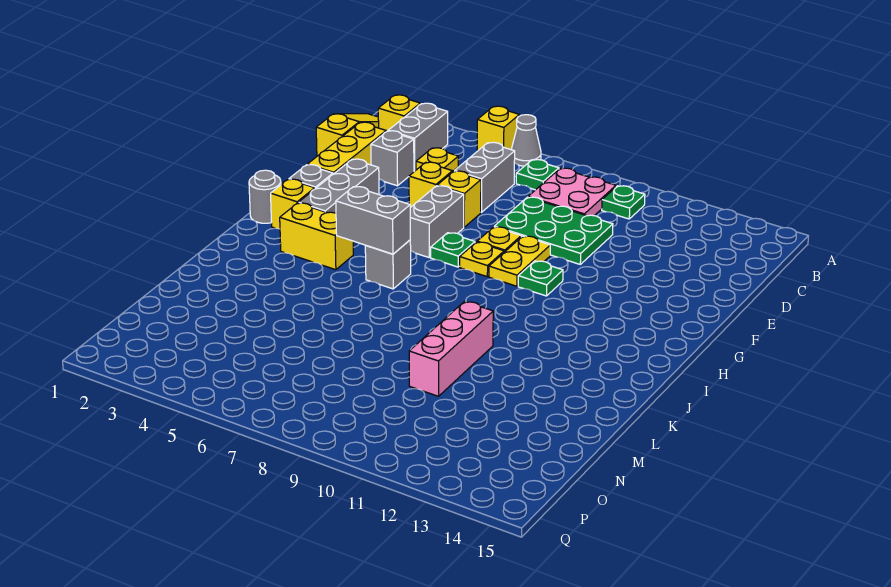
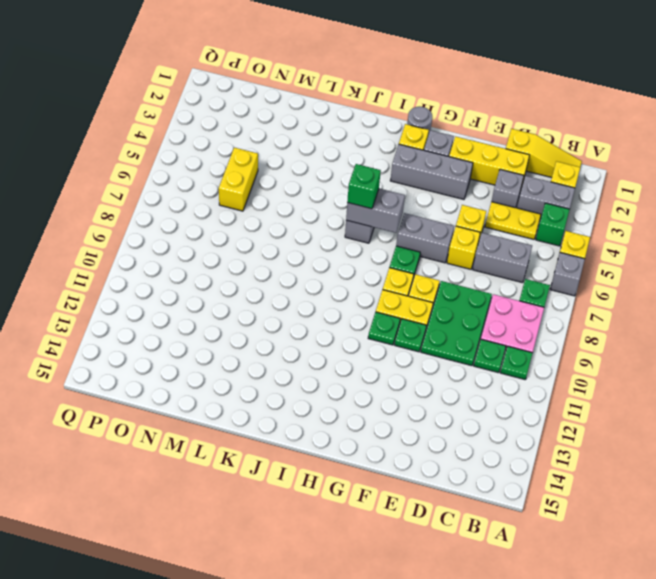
grey 1x1 cone [511,115,541,166] -> grey 1x1 brick [550,253,585,296]
none -> green 1x1 brick [536,203,570,246]
yellow 1x1 plate [416,148,458,172] -> yellow 1x2 plate [485,202,541,239]
none -> green 1x1 plate [474,339,506,373]
none -> green 1x1 plate [394,319,427,352]
yellow 1x2 brick [280,203,354,270] -> yellow 1x2 brick moved to [219,148,258,211]
grey 1x2 brick [336,187,410,254] -> grey 1x2 brick turned to [346,189,405,233]
none -> green 1x1 brick [347,164,381,209]
pink 1x3 brick [409,302,493,396] -> none

